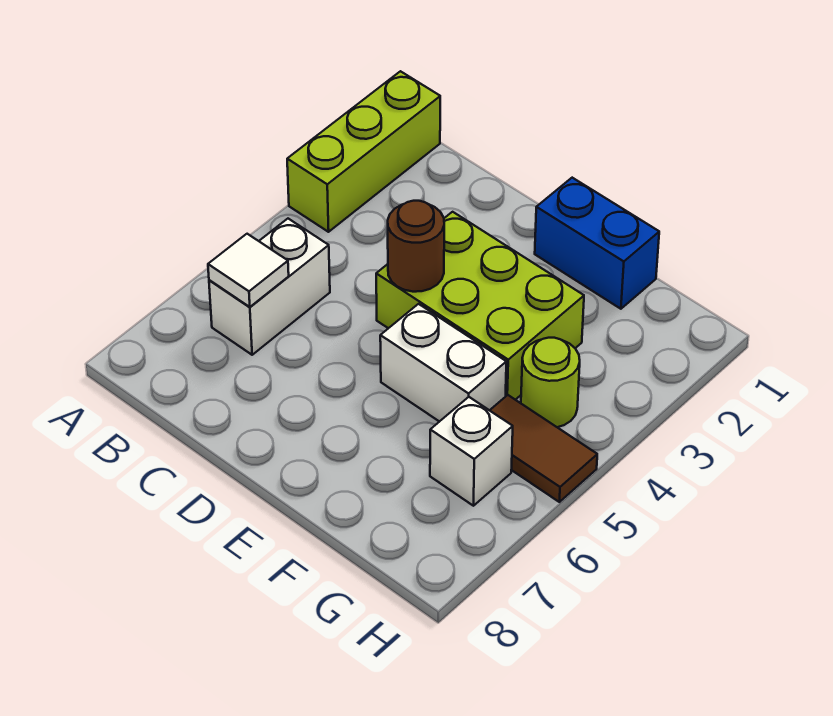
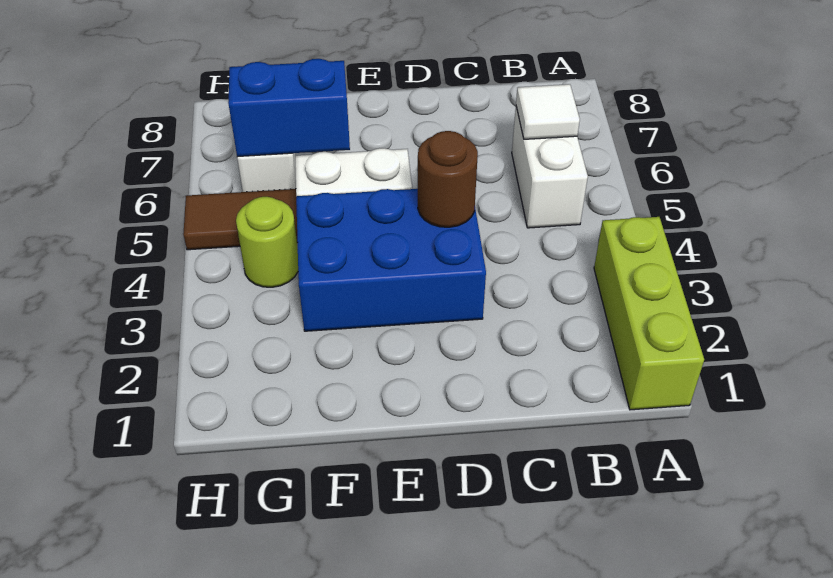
lime 2x3 brick [376,212,584,400] -> blue 2x3 brick [296,189,486,331]
blue 1x2 brick [535,178,659,309] -> blue 1x2 brick moved to [228,59,350,157]

